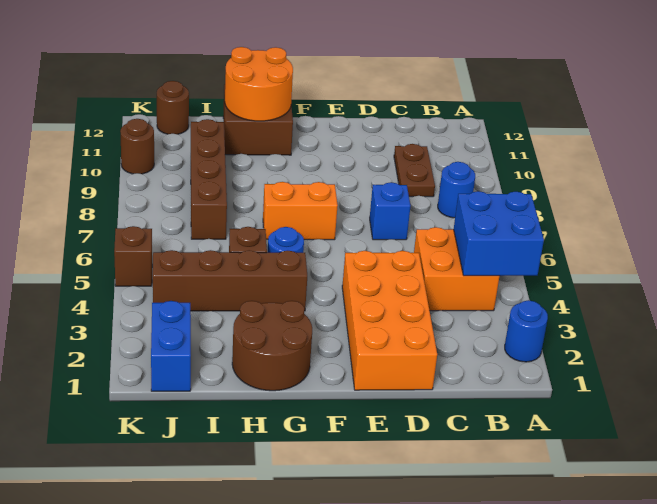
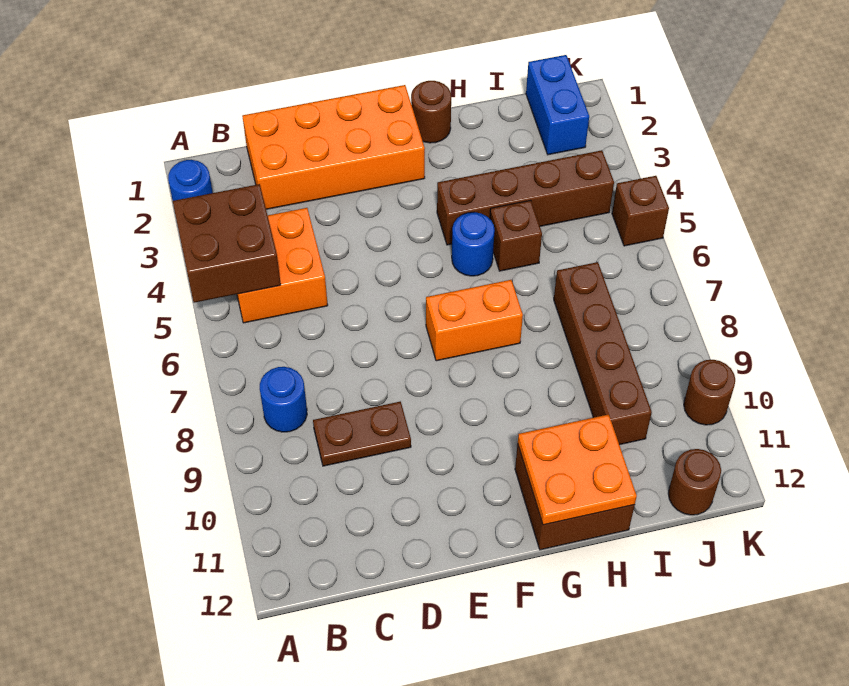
blue 2x2 brick [454,191,544,276] -> brown 2x2 brick [173,184,281,303]
brown 1x2 plate [394,144,435,197] -> brown 1x2 plate turned to [313,401,411,466]
orange 2x4 brick [342,251,437,390] -> orange 2x4 brick turned to [242,85,425,209]
blue 1x1 brick [370,182,410,240] -> none
brown 2x2 round brick [232,301,312,391] -> brown 1x1 round brick [411,81,451,143]
orange 2x2 round brick [225,47,293,121] -> orange 2x2 plate [518,414,637,525]

